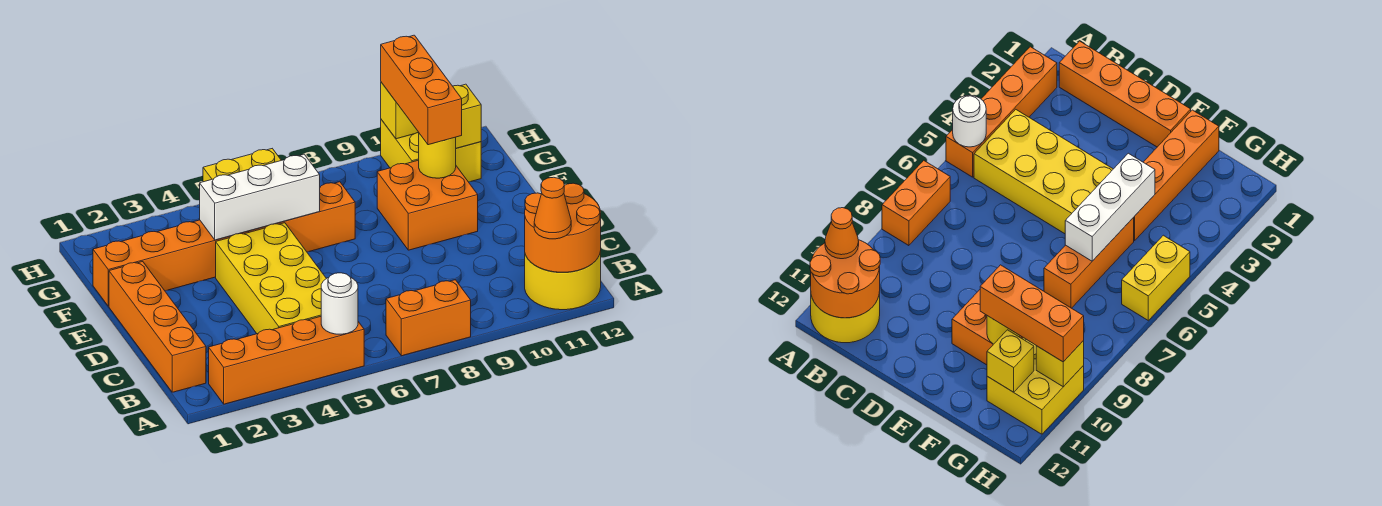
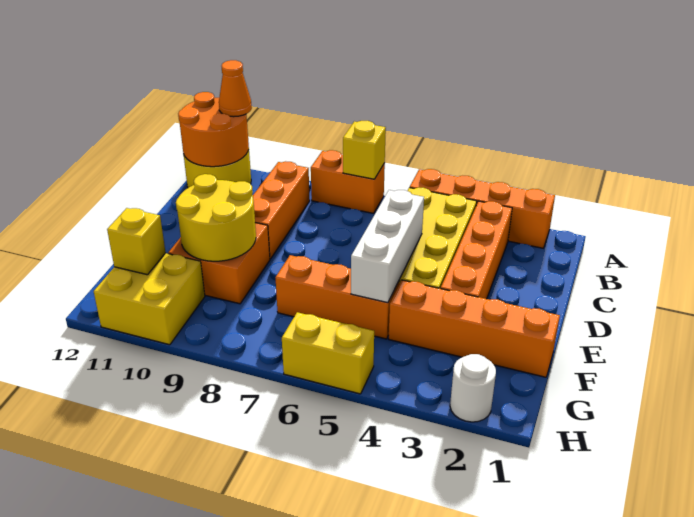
white 1x1 round brick [321,273,358,334] -> white 1x1 round brick moved to [450,354,496,422]
orange 1x4 brick [109,262,206,392] -> orange 1x4 brick moved to [441,201,512,299]
white 1x3 brick [200,154,320,240] -> white 1x3 brick turned to [351,190,424,303]
yellow 1x1 round brick [419,133,456,178] -> yellow 2x2 round brick [176,174,256,261]
orange 1x3 brick [381,35,462,145] -> orange 1x3 brick moved to [253,161,310,259]
yellow 1x1 brick [381,82,419,139] -> yellow 1x1 brick moved to [343,121,386,179]

